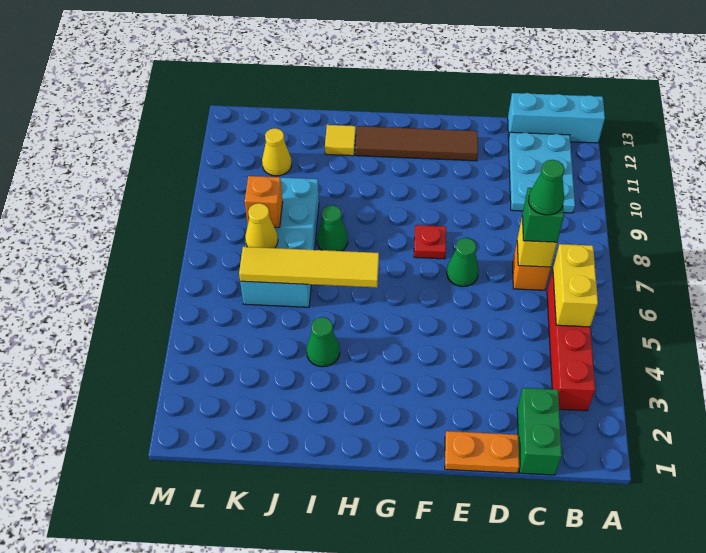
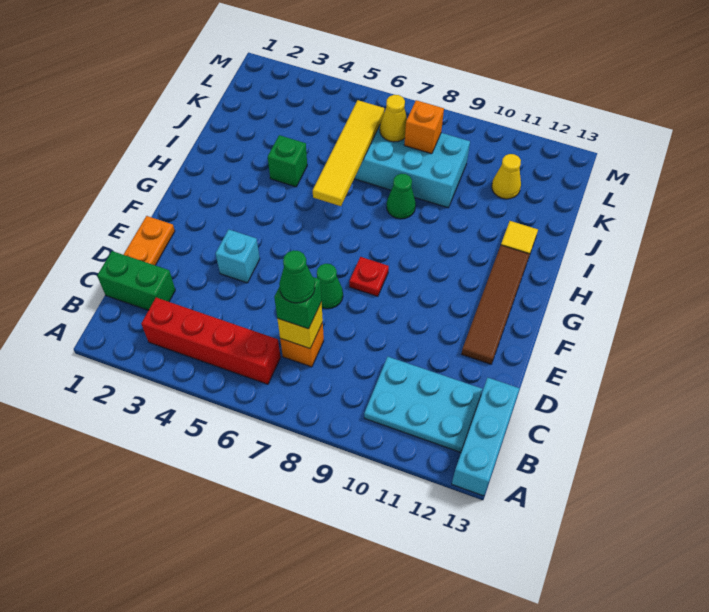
yellow 1x2 brick [553,244,598,327] -> none
none -> cyan 1x1 brick [216,229,260,283]
green 1x1 cone [307,317,340,367] -> green 1x1 brick [268,135,307,187]

